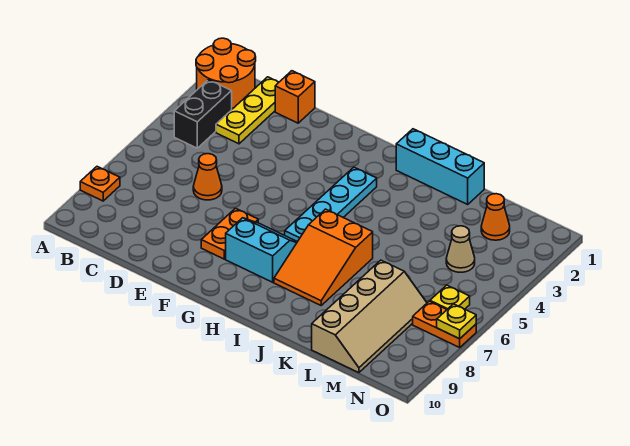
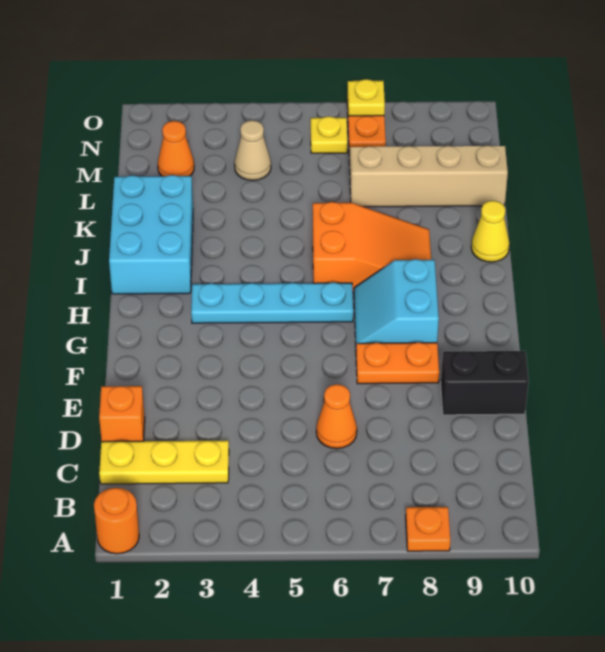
orange 2x2 round brick [196,38,256,108] -> orange 1x1 round brick [94,488,139,554]
black 1x2 brick [174,80,232,148] -> black 1x2 brick moved to [441,351,529,415]
cyan 1x3 brick [396,129,484,204] -> cyan 2x3 brick [109,175,193,294]
none -> yellow 1x1 cone [471,201,509,262]

